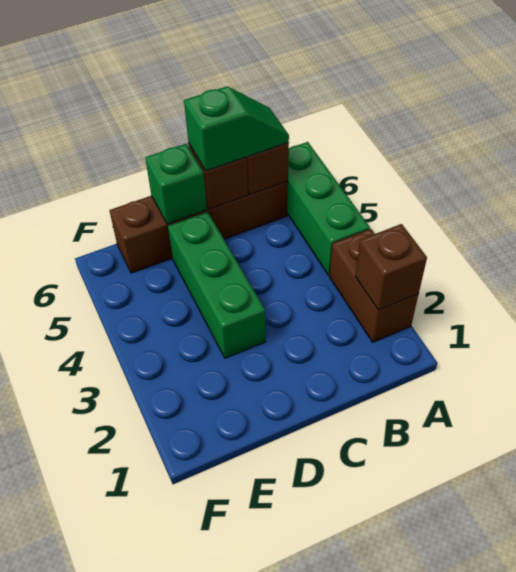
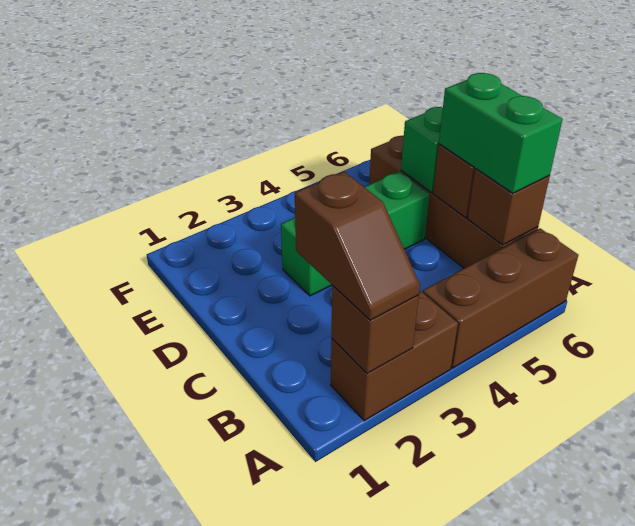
none -> brown 1x2 slope [295,172,420,320]
green 1x3 brick [287,142,370,275] -> brown 1x3 brick [423,228,578,368]
green 1x2 slope [184,86,289,171] -> green 1x2 brick [439,73,563,193]

